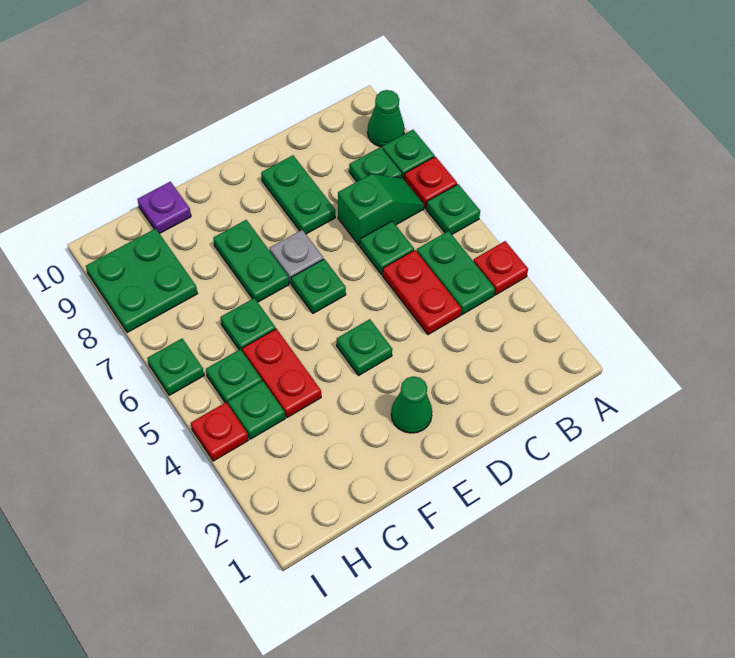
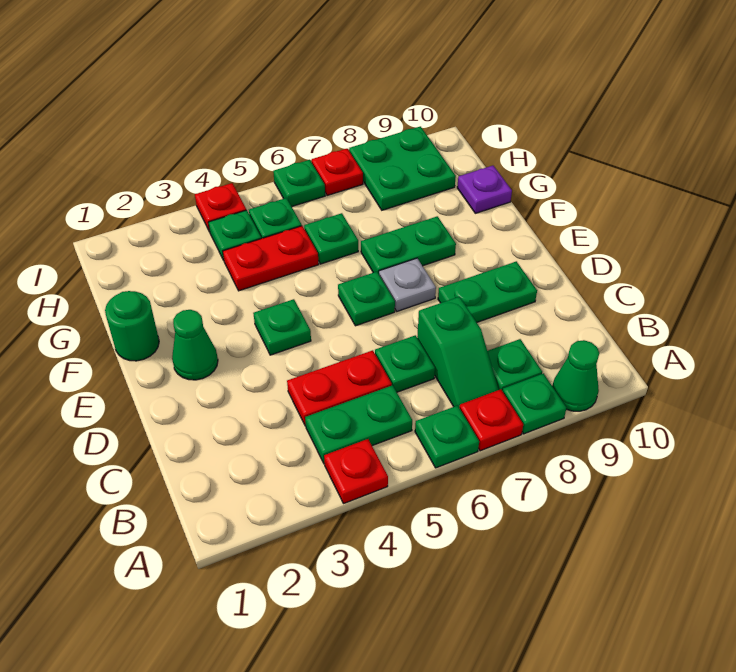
none -> green 1x1 round brick [105,291,159,361]
none -> red 1x1 plate [312,149,363,196]

